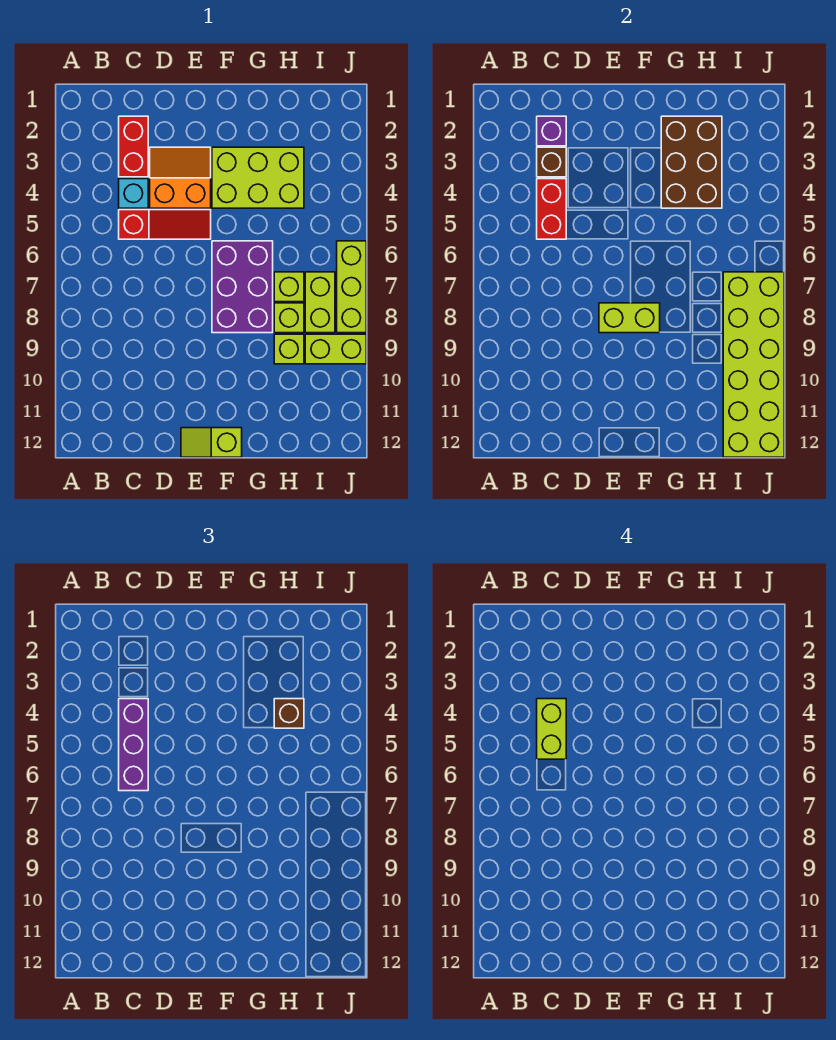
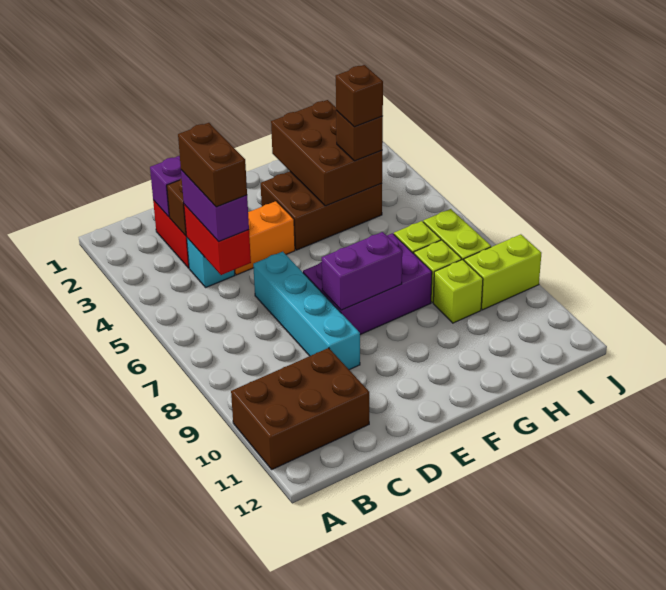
none -> brown 2x3 brick [231,348,369,469]
purple 1x3 brick [119,699,148,791] -> purple 1x2 brick [181,170,249,242]
lime 1x2 brick [537,699,566,759] -> brown 1x2 brick [178,123,247,207]
red 1x3 slope [119,210,211,239] -> none
none -> cyan 1x4 brick [253,252,360,370]
lime 1x2 brick [599,303,660,333] -> purple 1x2 brick [322,232,402,310]
lime 1x2 slope [181,428,242,457] -> none
lime 2x3 brick [212,147,304,208] -> brown 2x3 brick [261,171,382,250]
purple 2x3 brick [212,241,273,333] -> purple 2x3 brick turned to [303,233,432,335]
none -> brown 1x1 brick [336,65,383,127]
lime 2x6 brick [723,272,784,457] -> none
lime 1x3 brick [337,241,366,333] -> none

